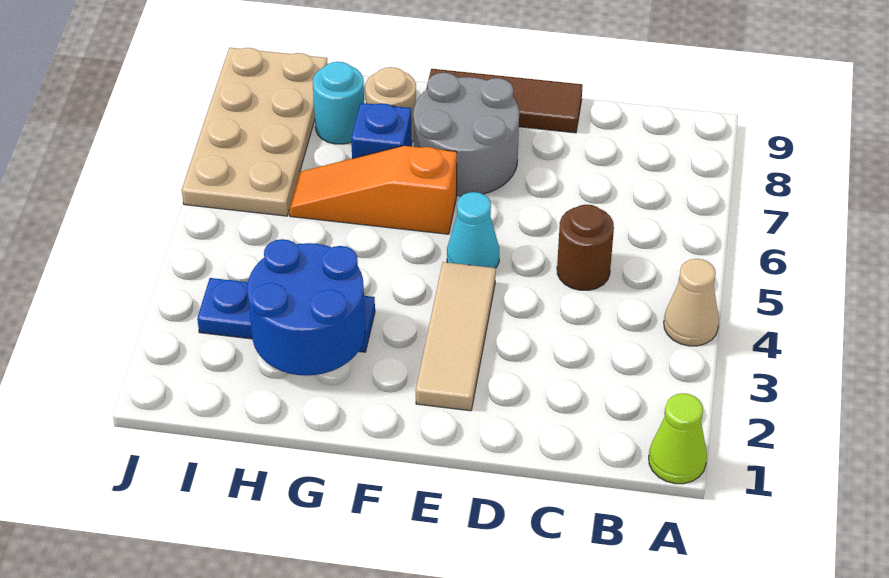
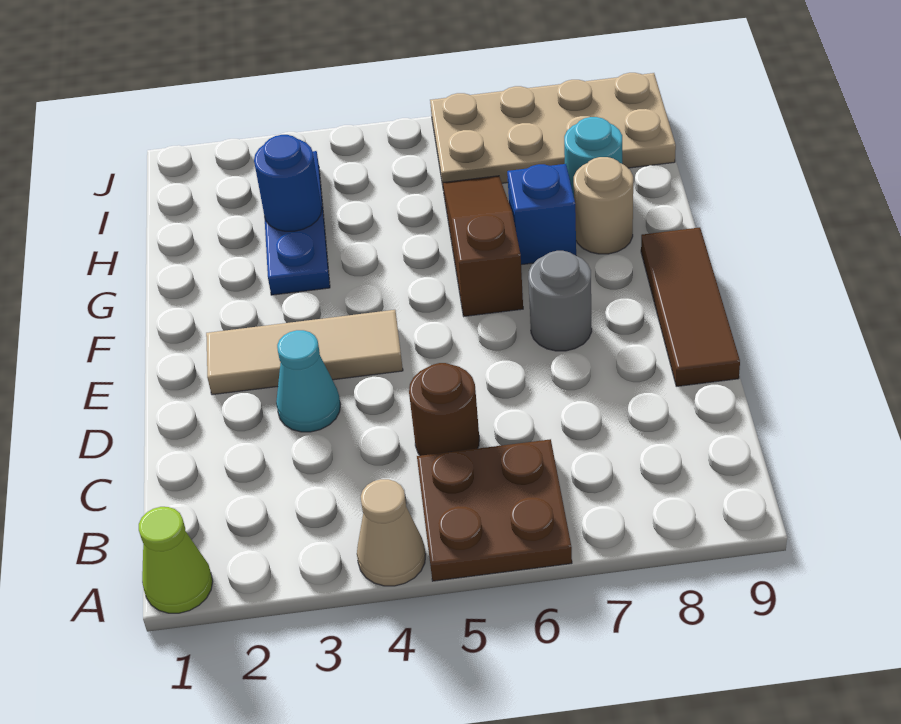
none -> brown 2x2 plate [417,439,572,581]
cyan 1x1 cone [447,192,499,268] -> cyan 1x1 cone moved to [276,330,340,432]
grey 2x2 round brick [413,73,519,196] -> grey 1x1 round brick [528,251,592,351]
orange 1x3 slope [289,146,457,234] -> brown 1x3 slope [443,176,523,316]
blue 2x2 round brick [247,239,366,376] -> blue 1x1 round brick [254,135,322,231]

